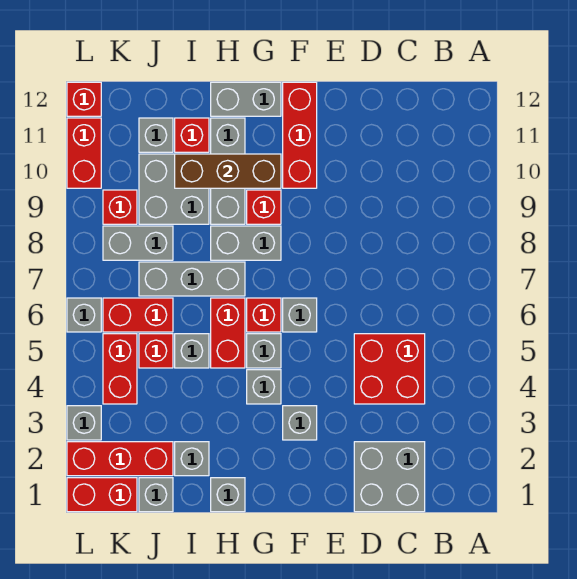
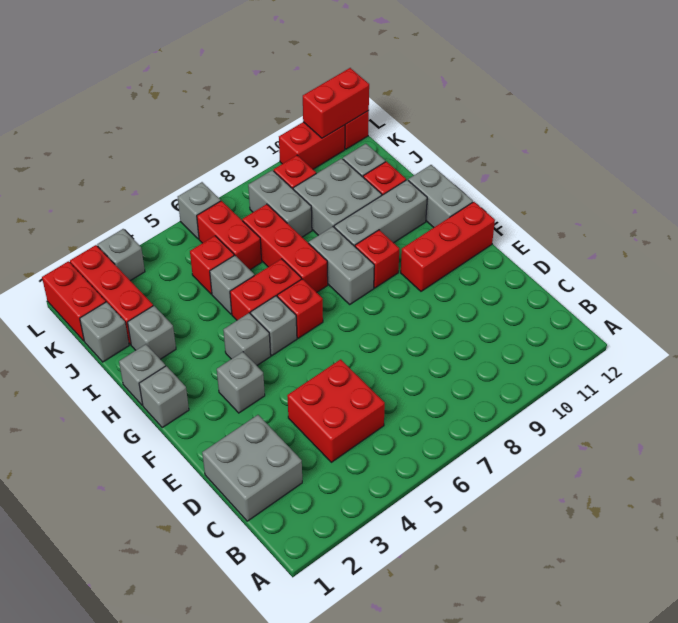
grey 1x1 brick [283,298,317,332] -> grey 1x1 brick moved to [139,366,189,427]
brown 1x3 brick [175,154,281,188] -> none
grey 1x3 brick [139,262,245,296] -> red 1x3 brick [242,204,328,292]
red 1x2 brick [103,334,137,404] -> red 1x2 brick moved to [303,68,369,138]

